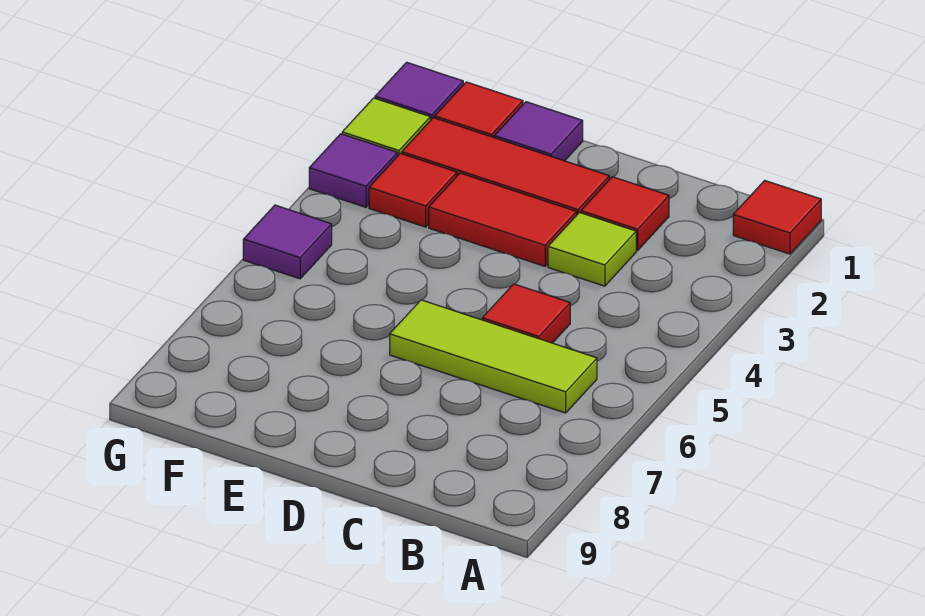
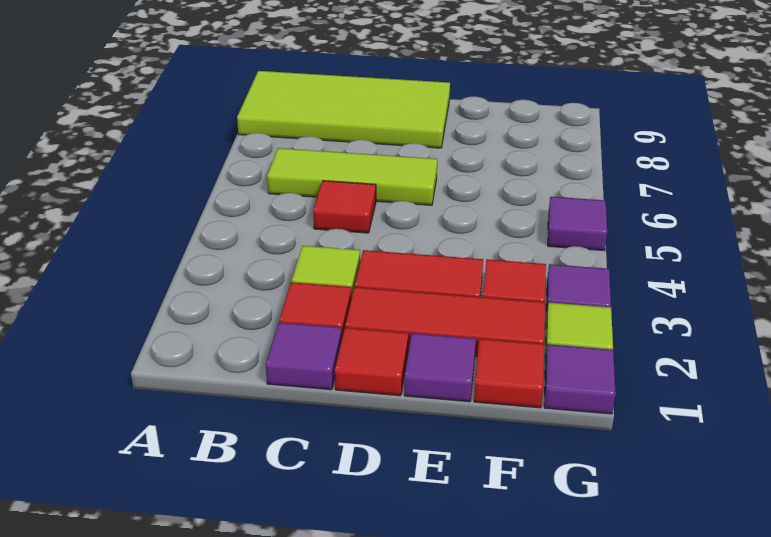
red 1x1 tile [733,180,821,254] -> red 1x1 tile moved to [335,328,408,396]
none -> lime 2x4 tile [237,71,450,148]
none -> purple 1x1 tile [266,322,342,390]

